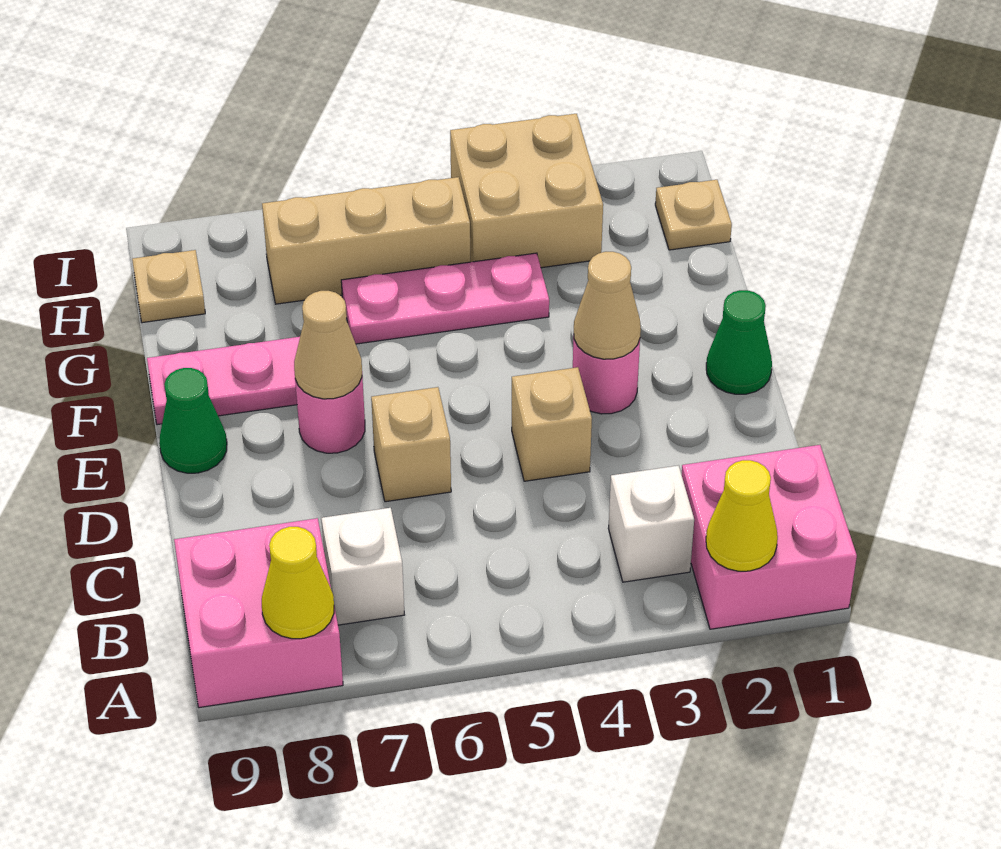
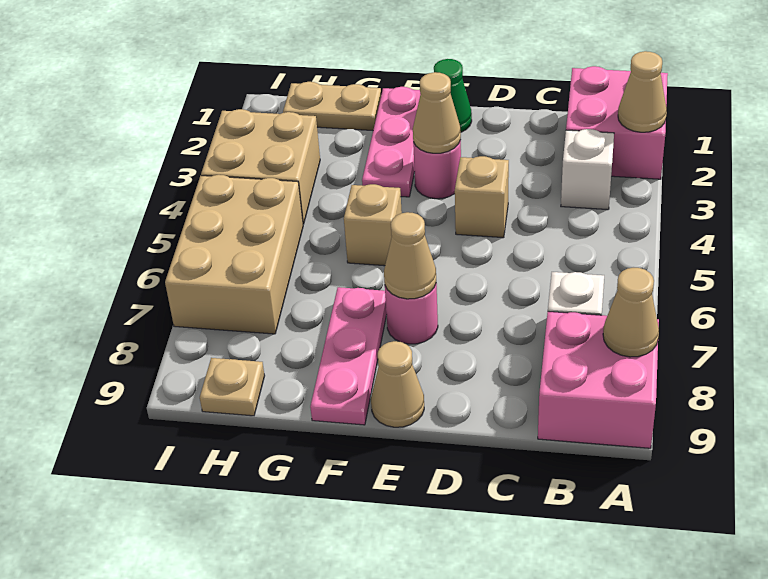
yellow 1x1 cone [706,460,778,571] -> tan 1x1 cone [618,51,667,132]
yellow 1x1 cone [262,527,334,639] -> tan 1x1 cone [603,268,659,357]
tan 1x1 brick [371,387,451,502] -> tan 1x1 brick moved to [344,184,402,266]
green 1x1 cone [159,368,227,473] -> tan 1x1 cone [371,341,424,427]
pink 1x3 plate [341,253,549,344] -> pink 1x3 plate moved to [362,87,421,197]
tan 1x1 plate [655,180,732,250] -> tan 1x2 plate [283,82,381,130]
tan 1x3 brick [262,177,470,304] -> tan 2x3 brick [165,175,303,334]

